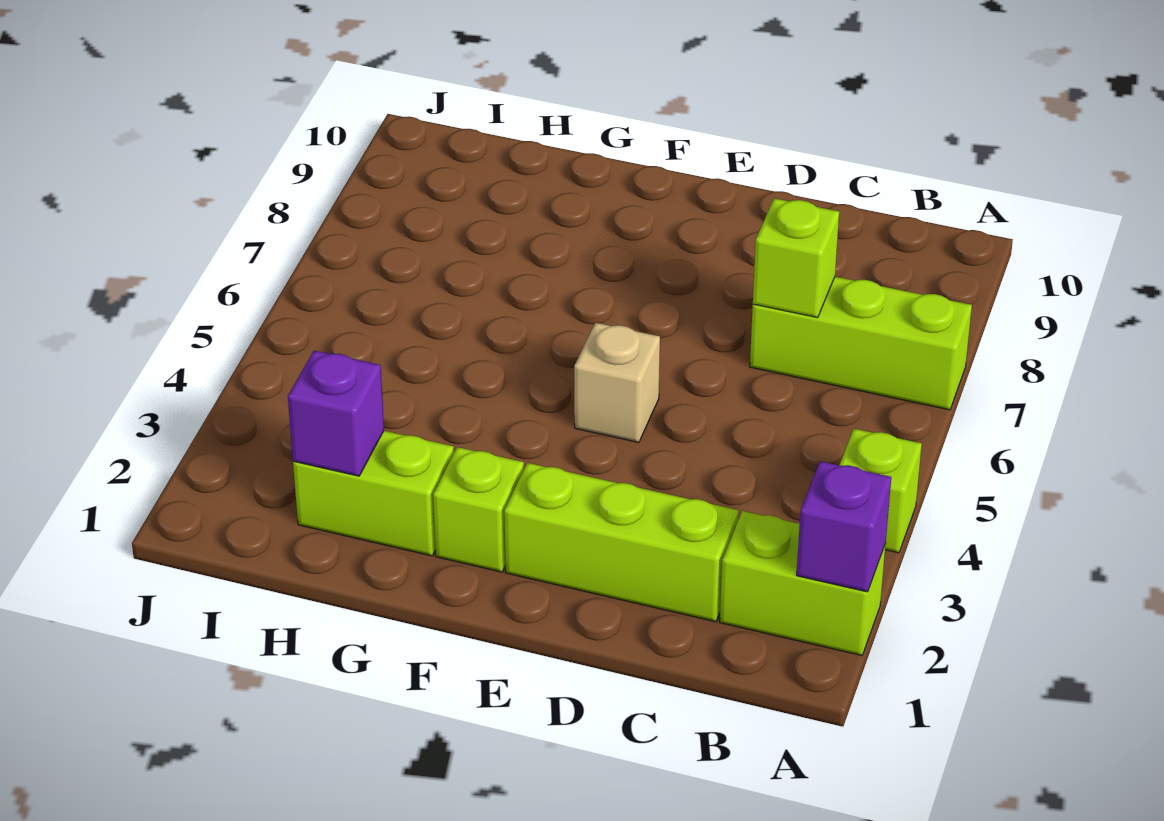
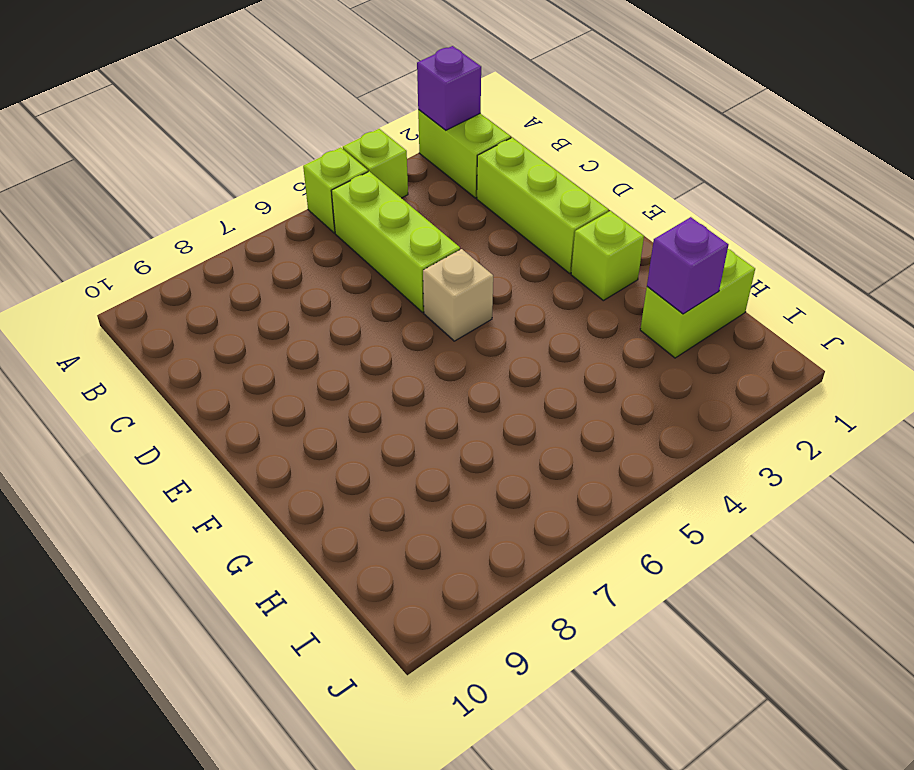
lime 1x3 brick [750,277,972,410] -> lime 1x3 brick moved to [331,171,460,312]
lime 1x1 brick [753,198,839,318] -> lime 1x1 brick moved to [303,148,368,233]
lime 1x2 brick [293,431,454,556] -> lime 1x2 brick turned to [640,249,755,358]

